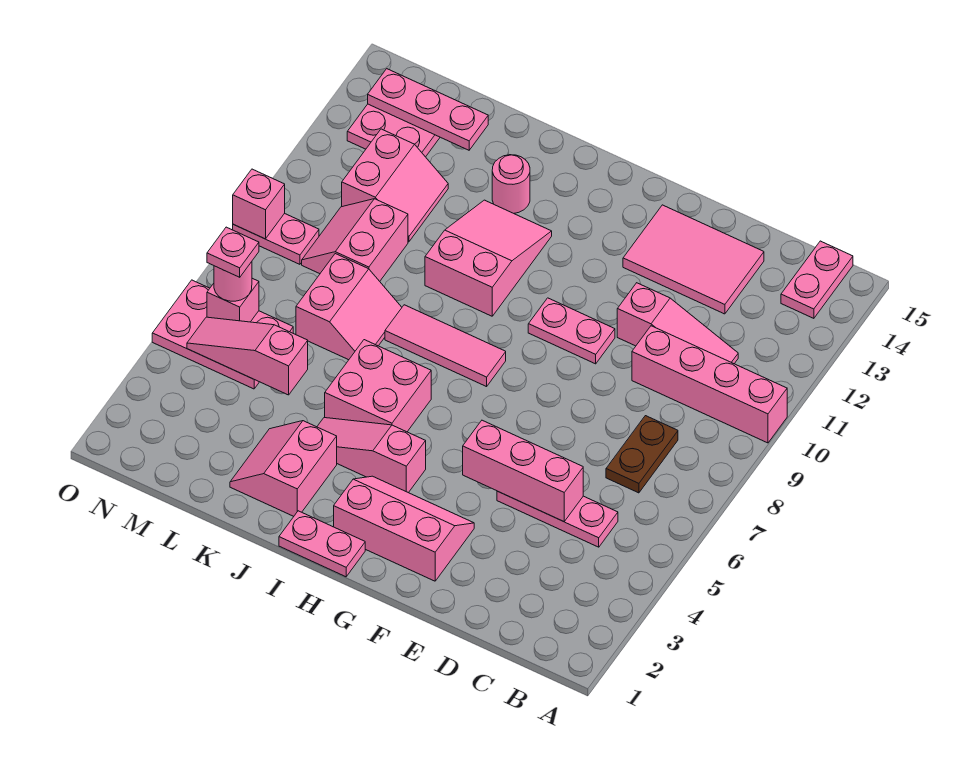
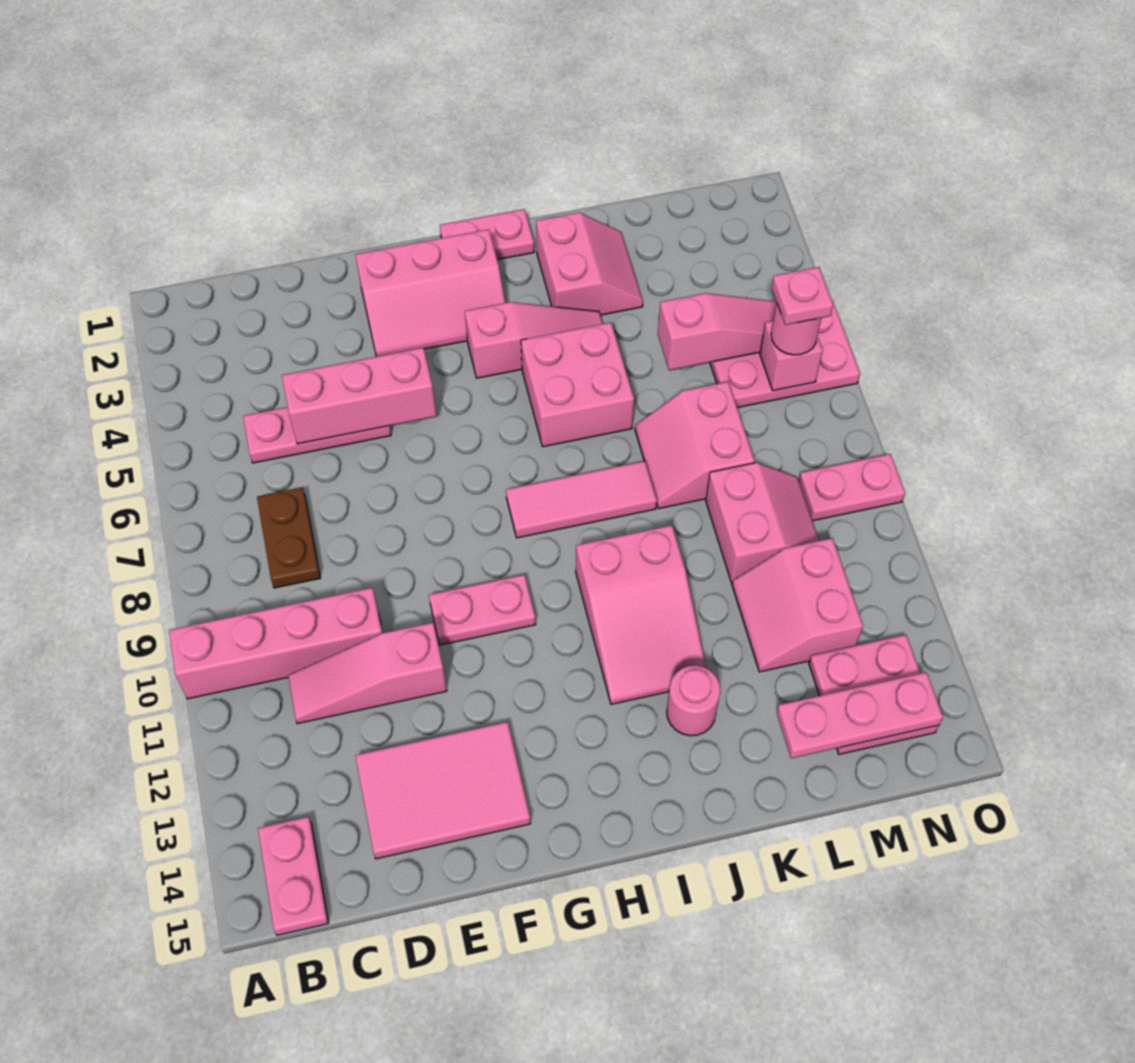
pink 1x1 brick [233,169,285,239] -> none

